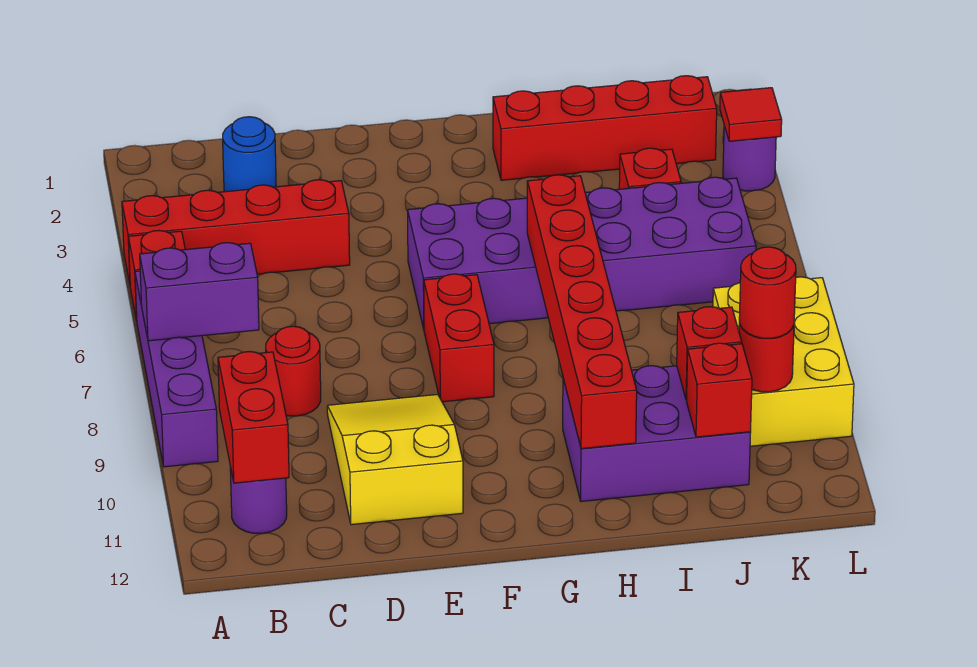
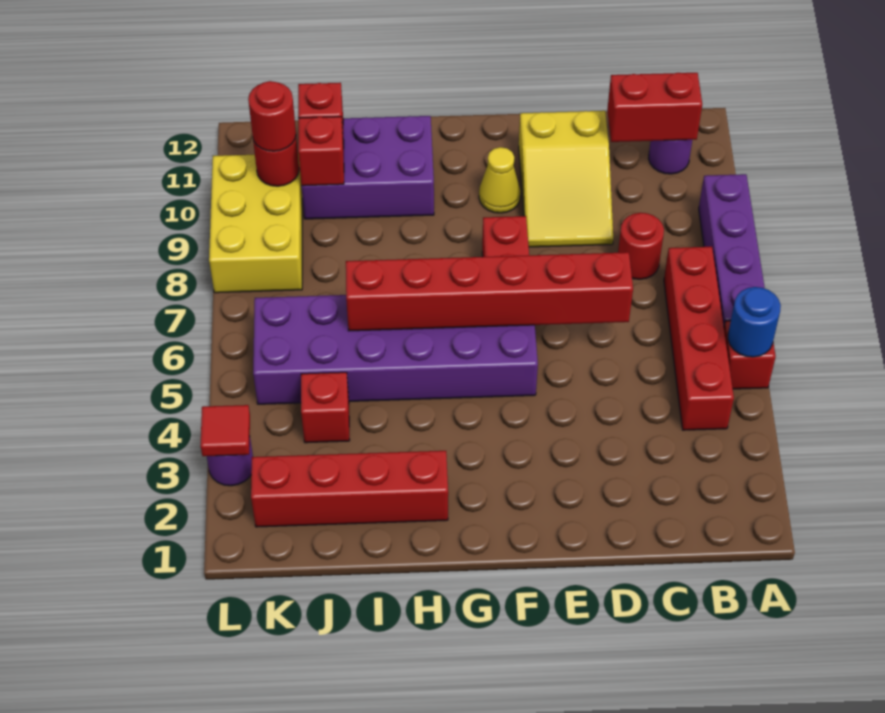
red 1x4 brick [122,180,350,283] -> red 1x4 brick turned to [664,247,734,430]
purple 1x2 brick [140,243,259,341] -> none
red 1x2 brick [218,352,289,483] -> red 1x2 brick turned to [607,73,702,142]
blue 1x1 round brick [223,117,276,192] -> blue 1x1 round brick moved to [728,287,781,357]
none -> yellow 1x1 cone [479,147,521,213]
red 1x6 brick [527,175,637,449] -> red 1x6 brick turned to [346,252,633,331]

